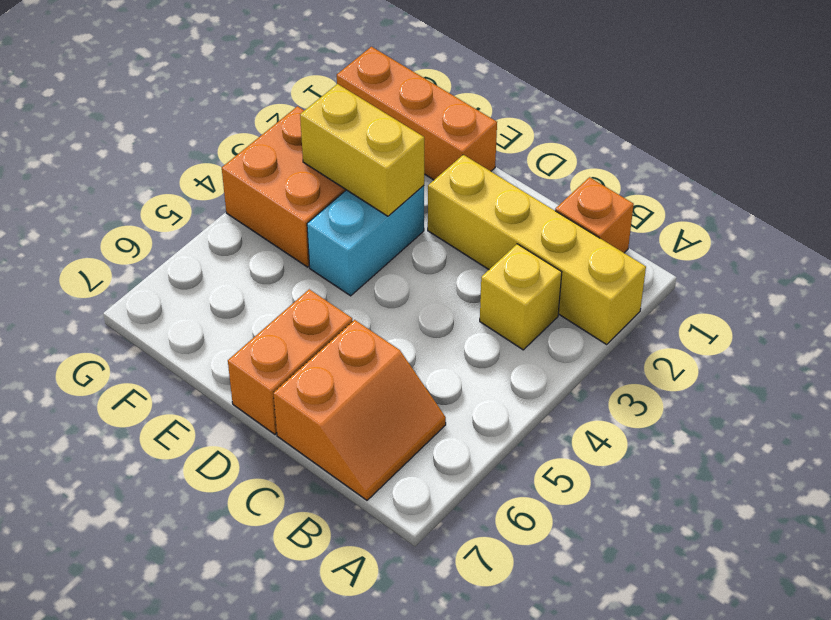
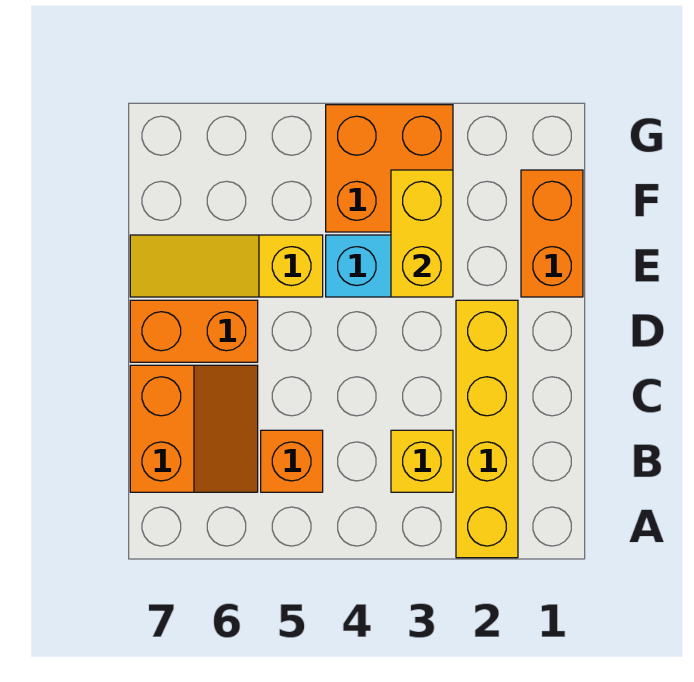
orange 1x1 brick [555,177,634,253] -> orange 1x1 brick moved to [261,430,323,492]
orange 2x2 slope [273,320,446,500] -> orange 2x2 slope turned to [130,365,258,492]
orange 1x3 brick [337,47,497,180] -> orange 1x2 brick [521,170,583,297]
none -> yellow 1x3 slope [130,235,323,297]

